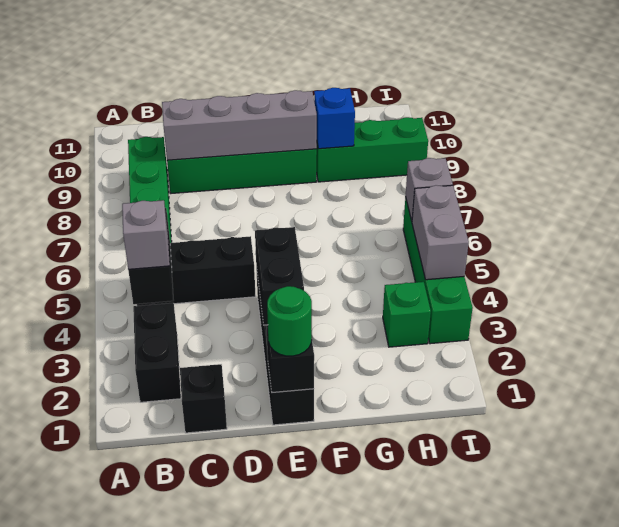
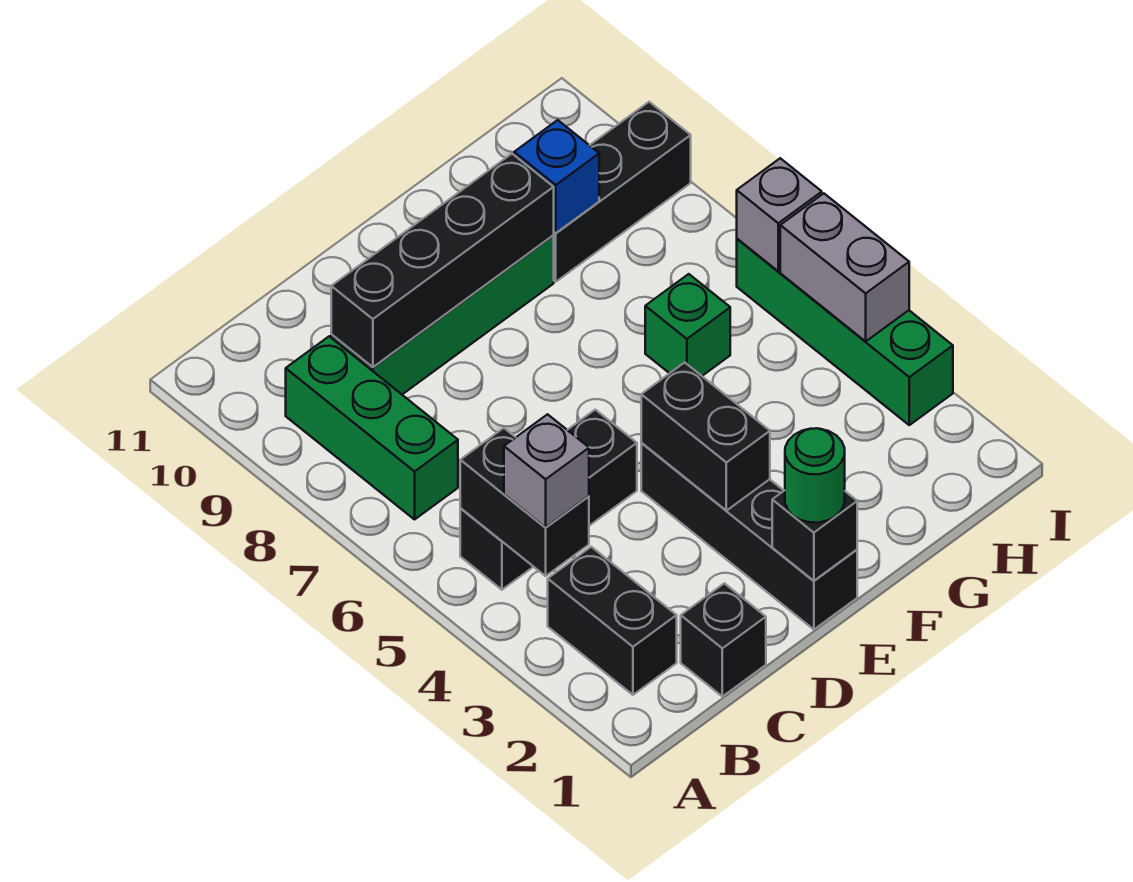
grey 1x4 brick [162,90,317,160] -> black 1x4 brick [331,154,554,367]
green 1x3 brick [316,117,428,182] -> black 1x3 brick [553,102,691,282]
green 1x1 brick [383,282,431,347] -> green 1x1 brick moved to [645,274,730,376]

